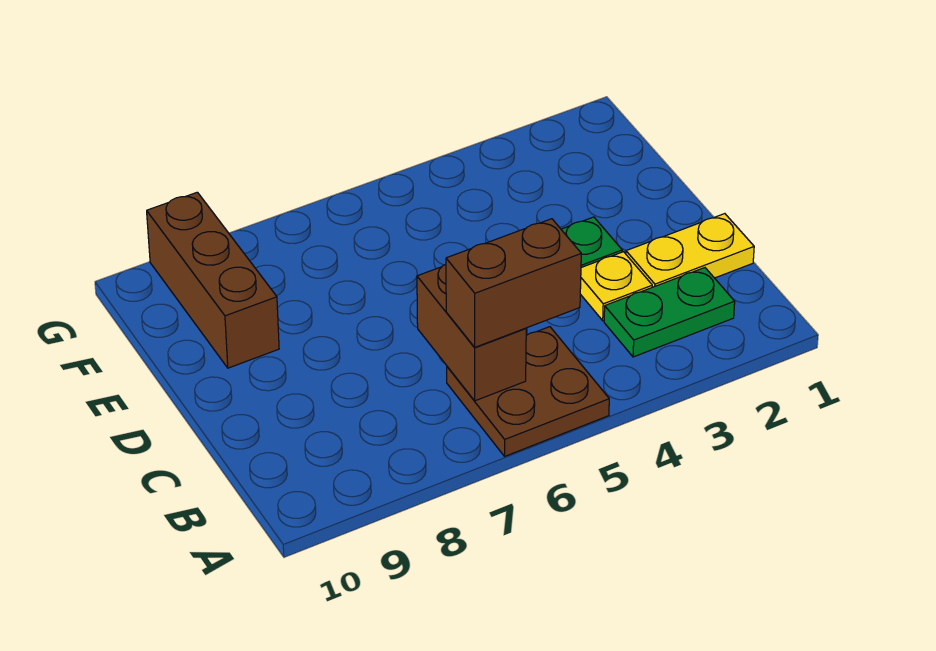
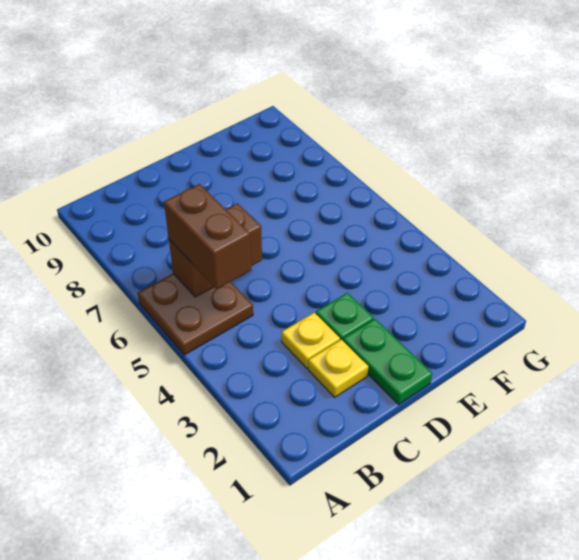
green 1x2 plate [604,268,735,357] -> green 1x2 plate moved to [343,319,432,404]
yellow 1x2 plate [626,214,754,287] -> yellow 1x1 plate [308,339,368,397]
brown 1x3 brick [147,192,279,368] -> none

